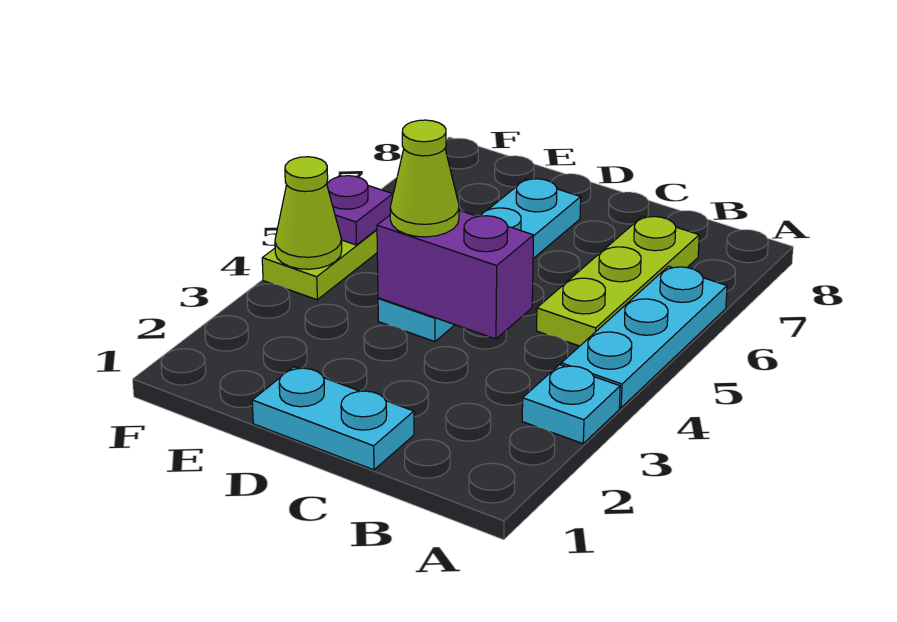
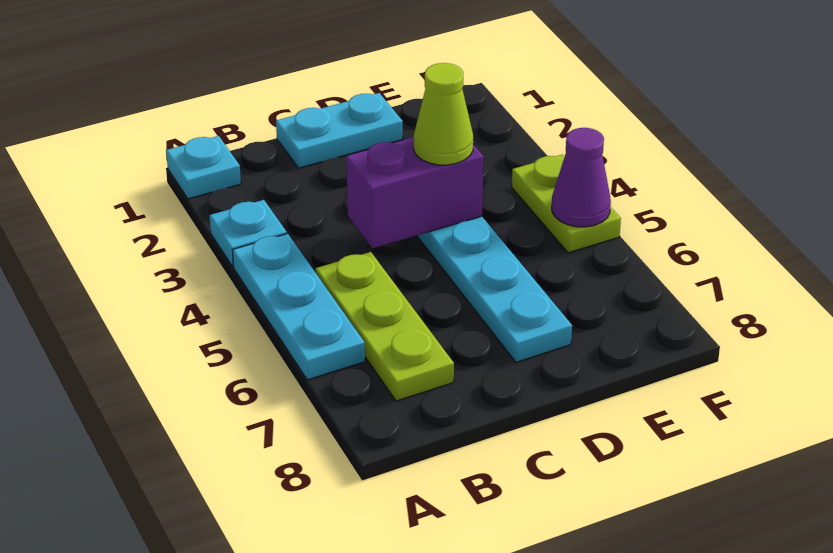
none -> cyan 1x1 plate [166,136,241,199]
lime 1x1 cone [275,157,342,269] -> none
purple 1x1 plate [327,176,393,245] -> purple 1x1 cone [552,128,611,227]

